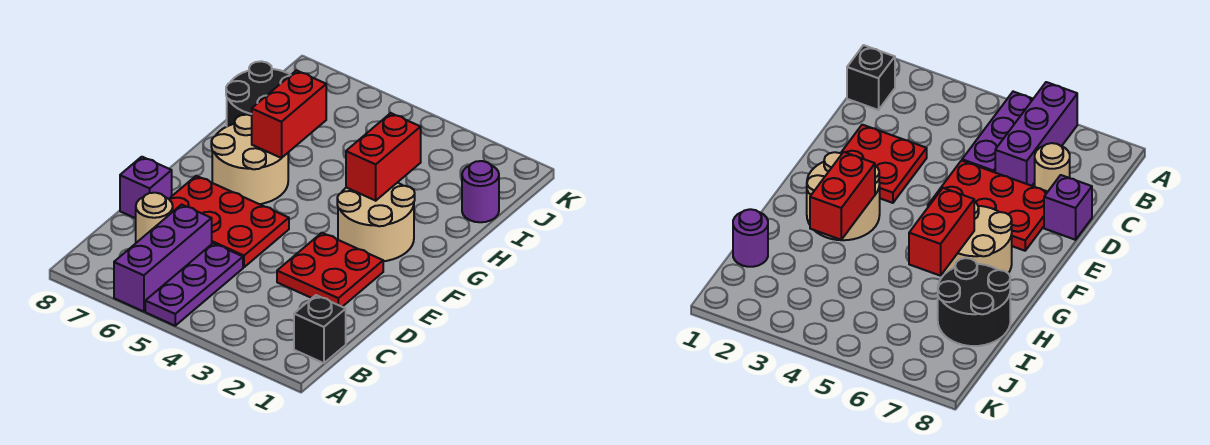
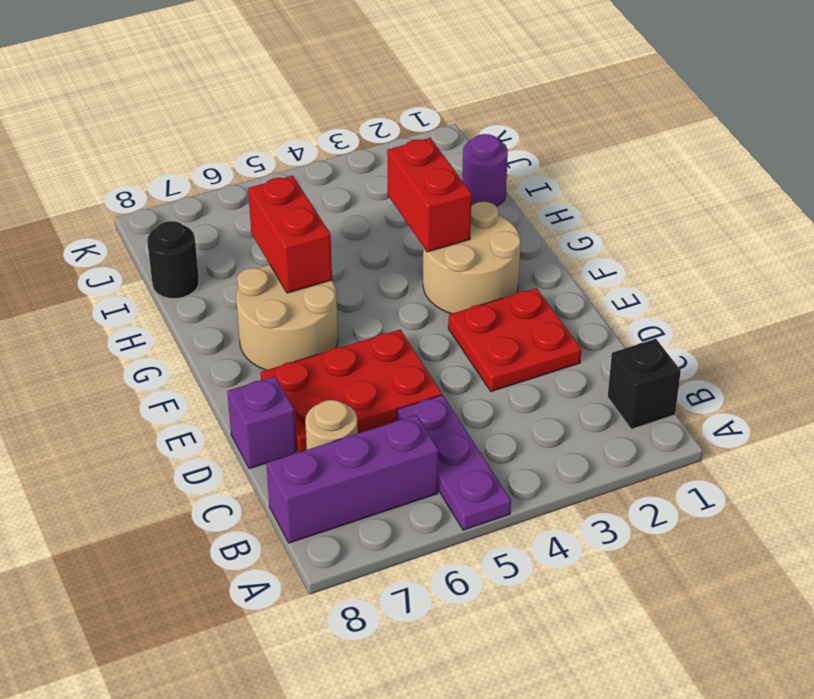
purple 1x3 brick [114,205,212,312] -> purple 1x3 brick turned to [266,415,438,543]
black 2x2 round brick [226,61,290,126] -> black 1x1 round brick [147,221,199,298]

